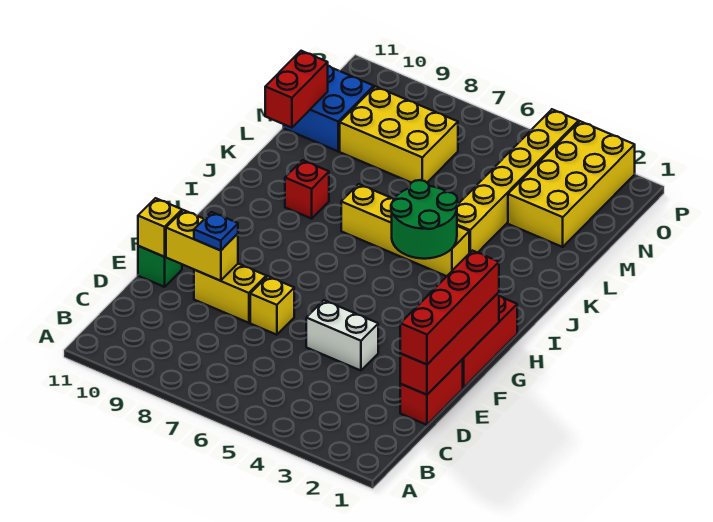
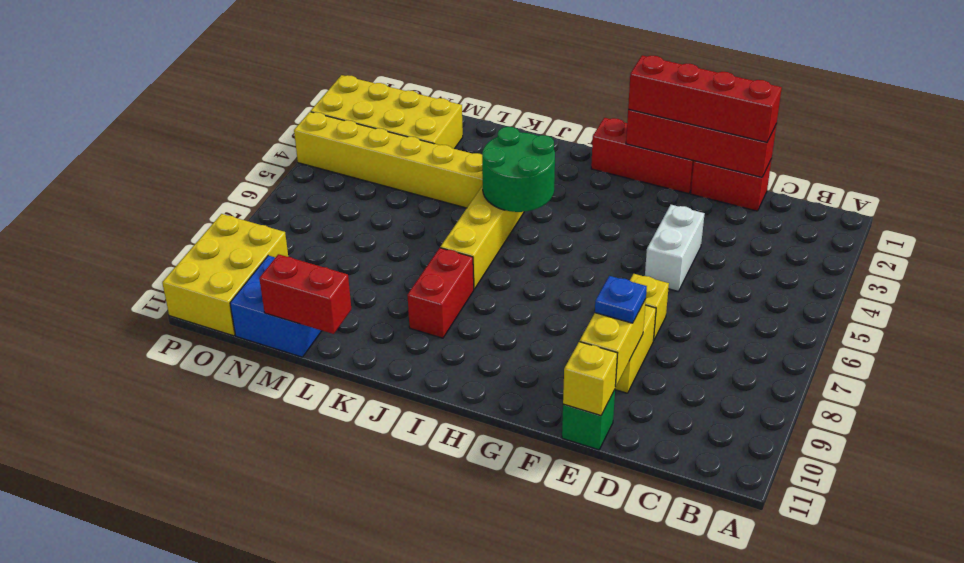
red 1x1 brick [285,160,329,219] -> red 1x2 brick [407,248,474,338]
yellow 2x3 brick [340,86,458,183] -> yellow 2x3 brick moved to [162,214,288,336]

